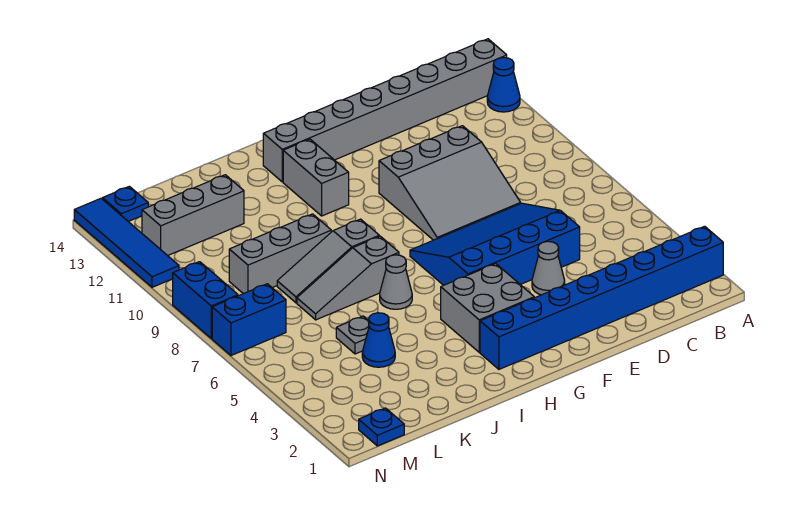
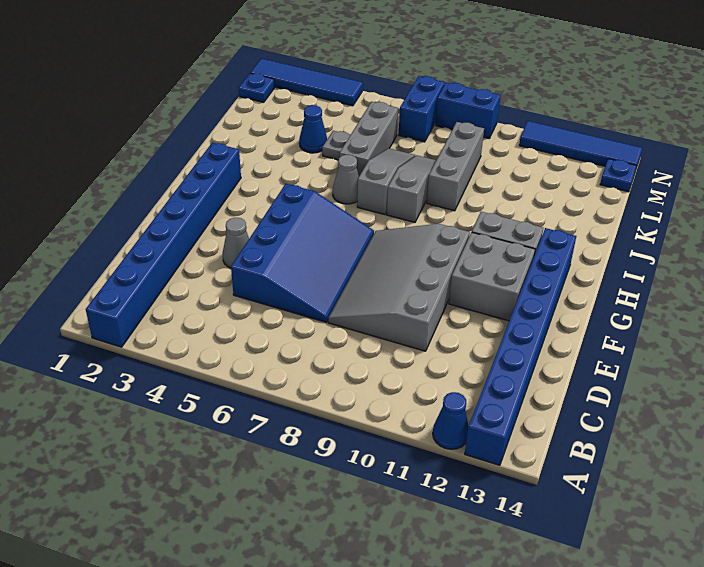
grey 1x8 brick [263,39,507,182] -> blue 1x8 brick [465,228,576,465]
grey 3x3 slope [379,126,521,240] -> grey 3x4 slope [328,224,470,351]
grey 2x2 brick [441,264,534,352] -> grey 2x2 brick moved to [449,232,535,321]
grey 1x3 brick [142,175,244,256] -> grey 1x3 brick moved to [340,102,398,176]
none -> blue 1x4 tile [251,59,363,106]

